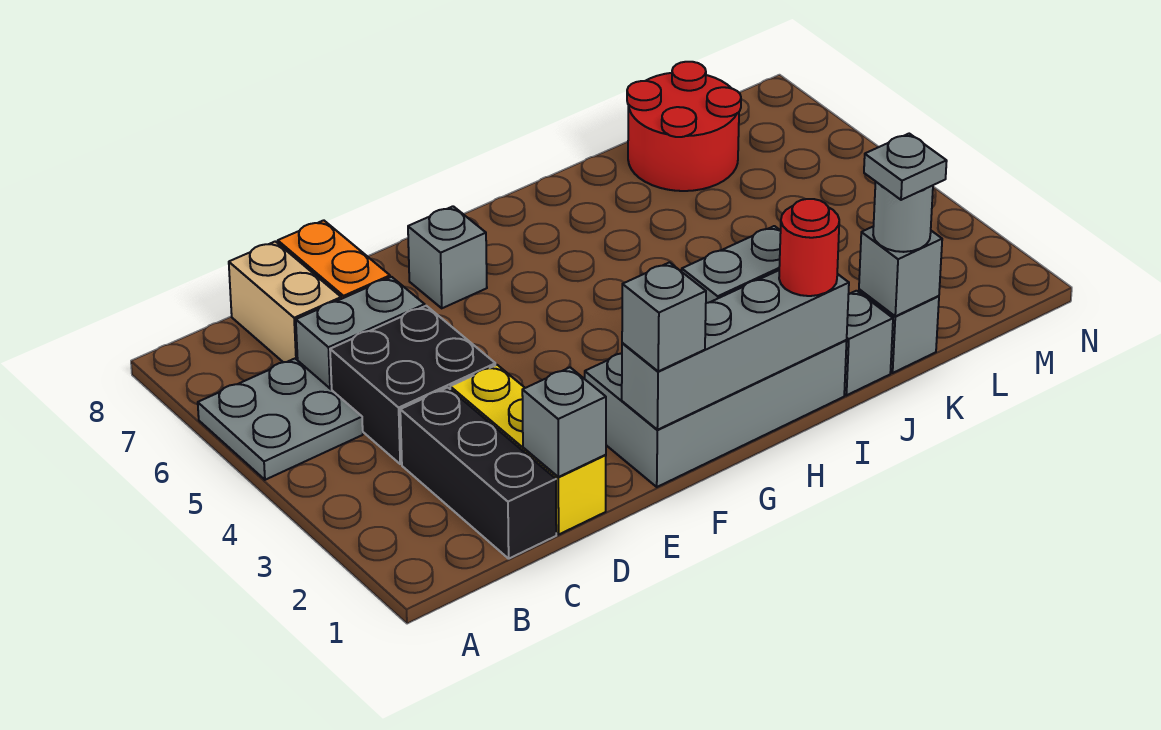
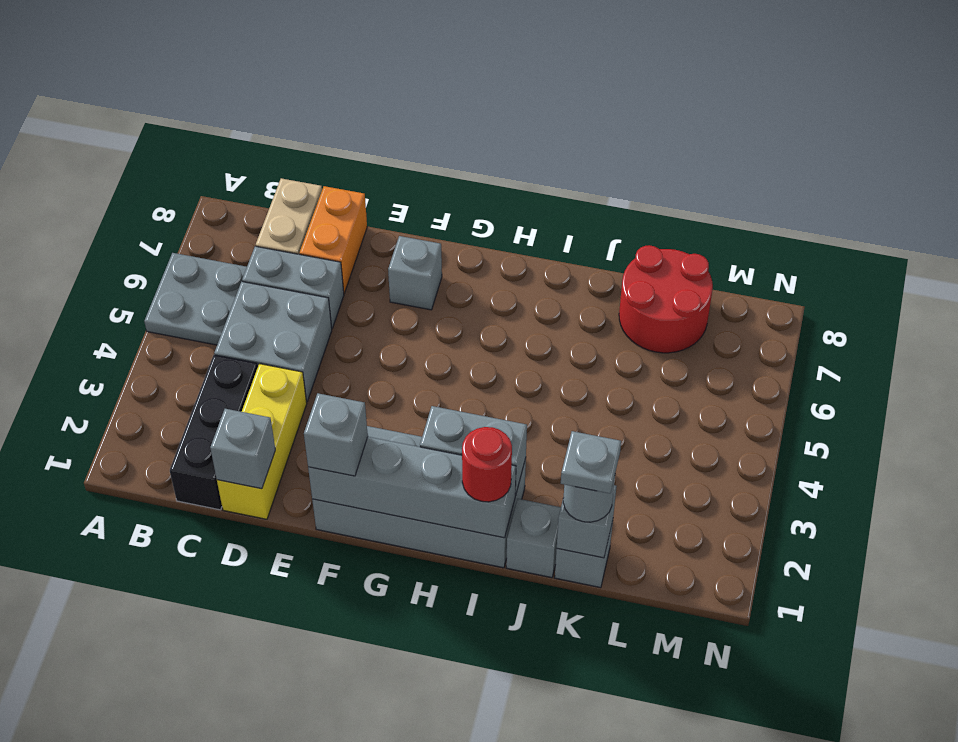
black 2x2 brick [330,306,495,464] -> grey 2x2 brick [214,282,332,402]

